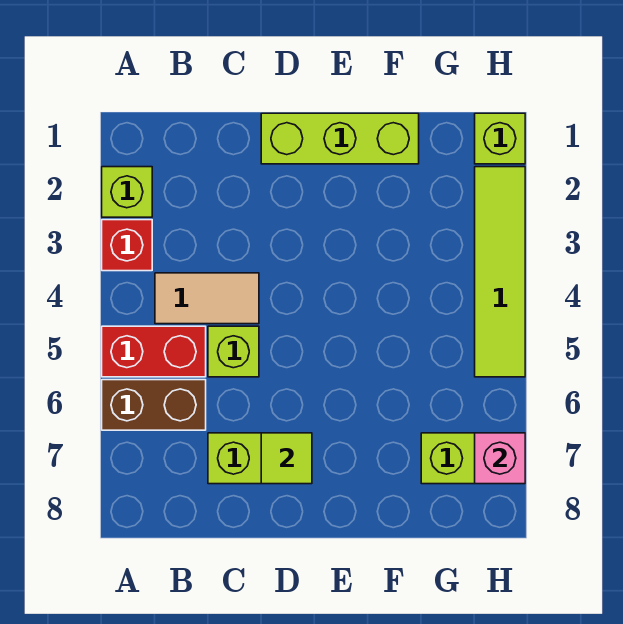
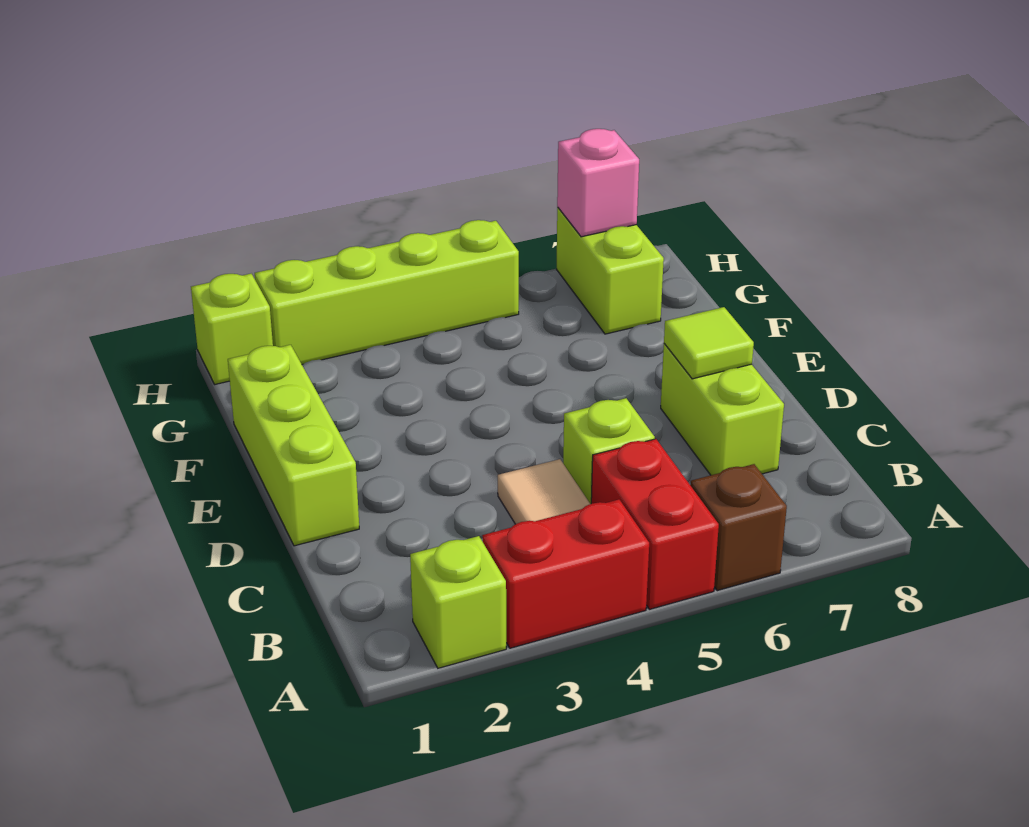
red 1x1 brick [102,220,152,271] -> red 1x2 brick [482,499,649,648]
brown 1x2 brick [102,380,206,430] -> brown 1x1 brick [690,464,787,591]
lime 1x4 tile [475,167,525,377] -> lime 1x4 brick [255,220,519,364]

